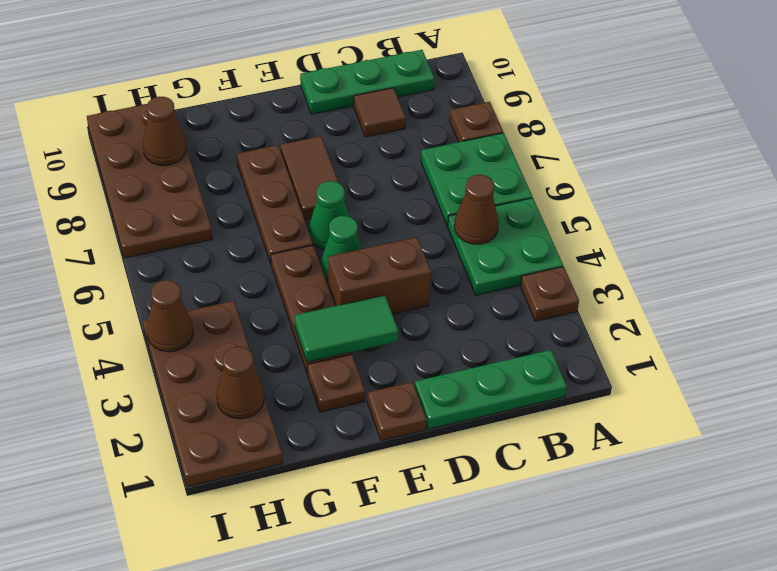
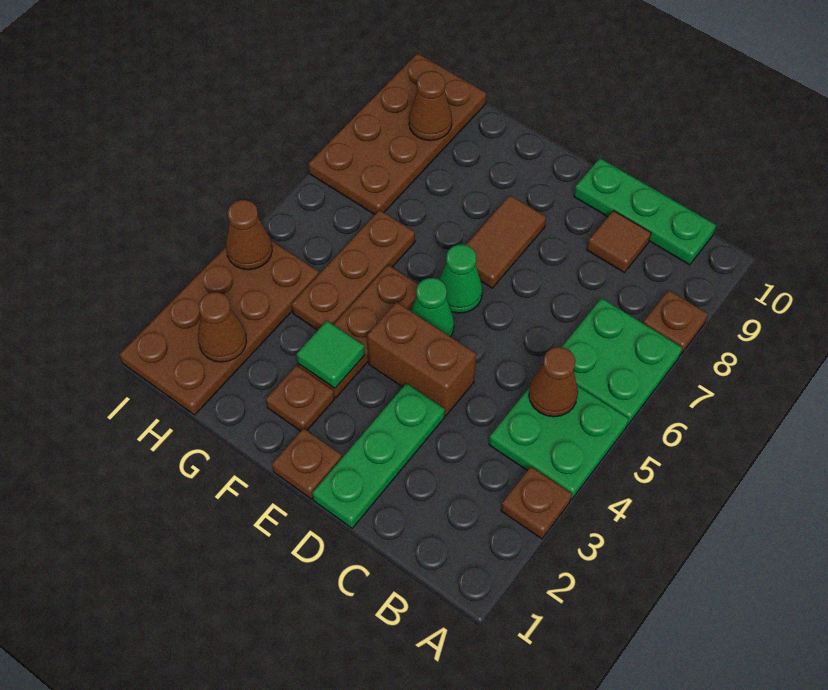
green 1x3 plate [415,350,567,429] -> green 1x3 plate turned to [312,383,445,528]
green 1x2 tile [295,295,398,362] -> green 1x1 tile [296,321,365,388]
brown 1x3 plate [237,145,313,263] -> brown 1x3 plate moved to [291,210,415,330]

